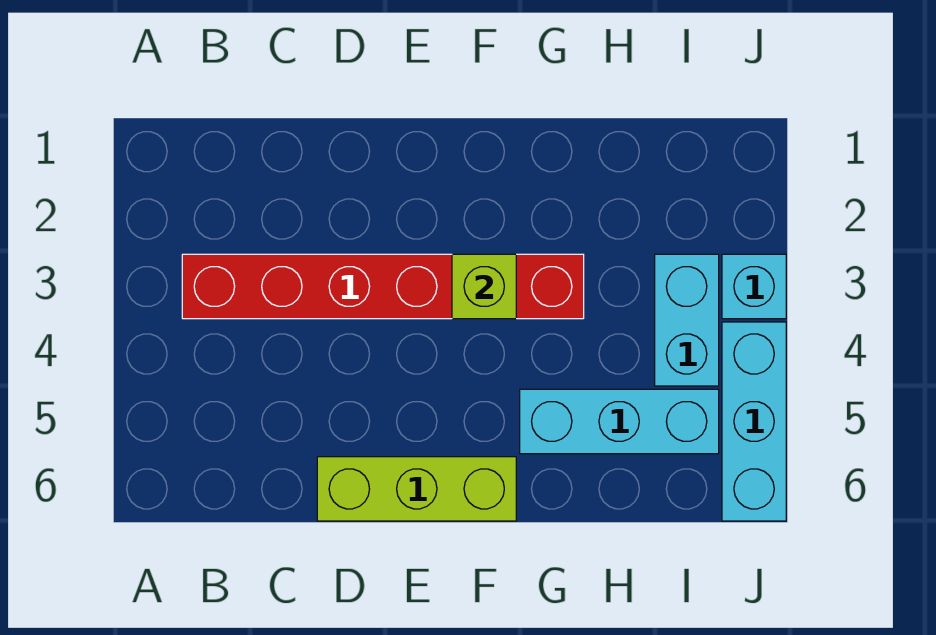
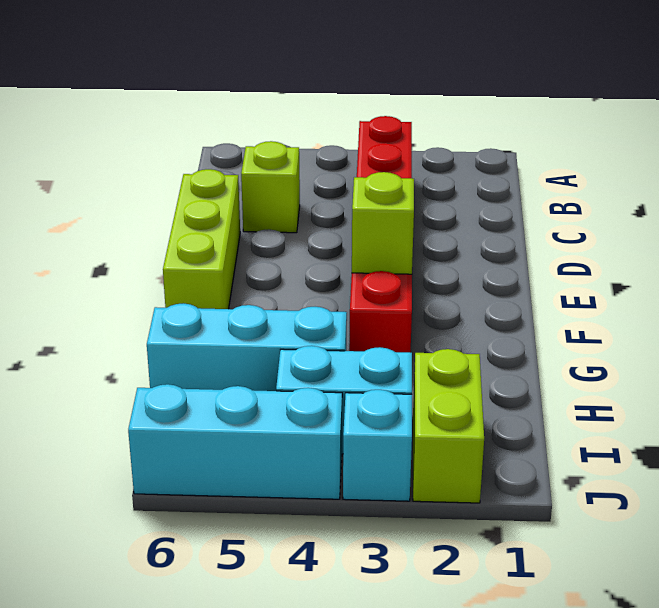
none -> lime 1x1 brick [241,141,300,233]
cyan 1x3 brick [520,389,719,454] -> cyan 1x3 brick turned to [147,303,347,391]
none -> lime 1x2 brick [413,349,484,503]

